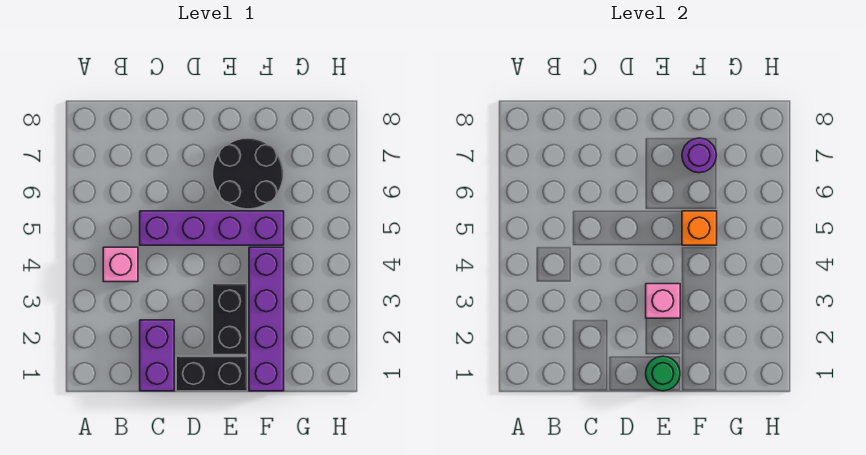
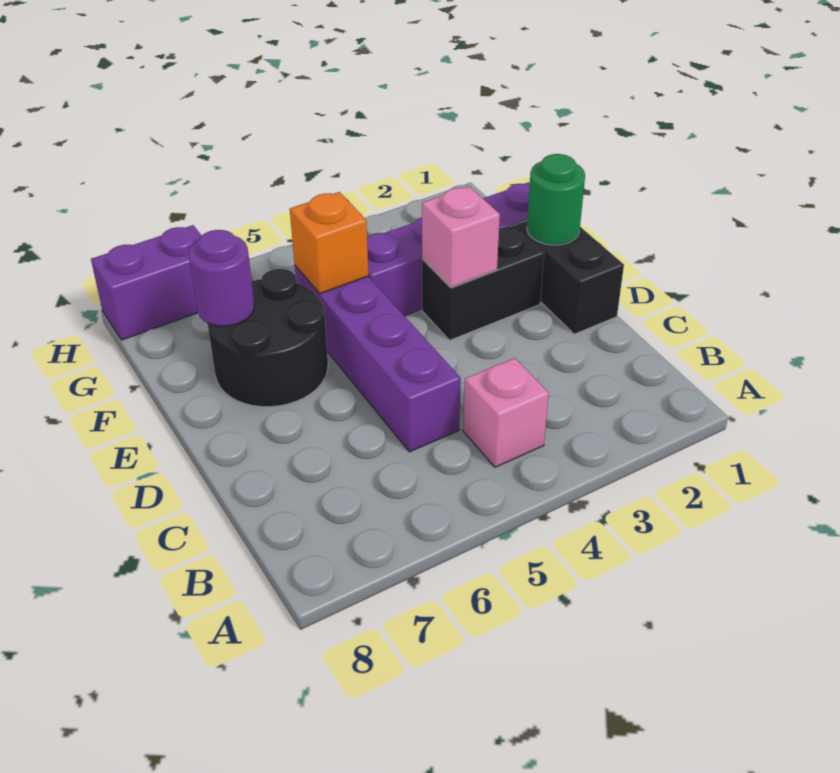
purple 1x2 brick [140,320,174,391] -> purple 1x2 brick moved to [91,225,202,340]

